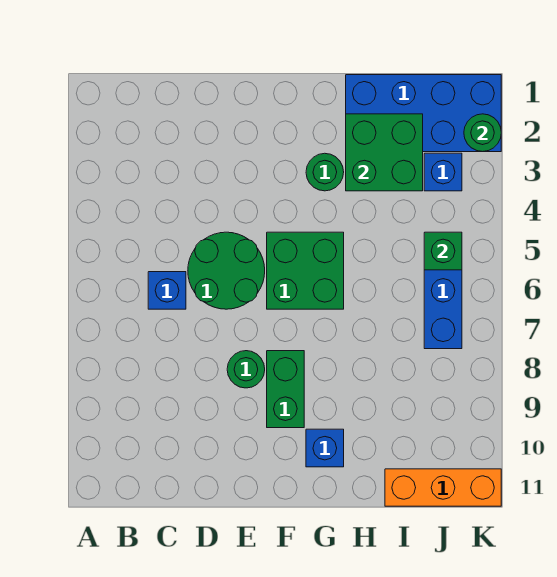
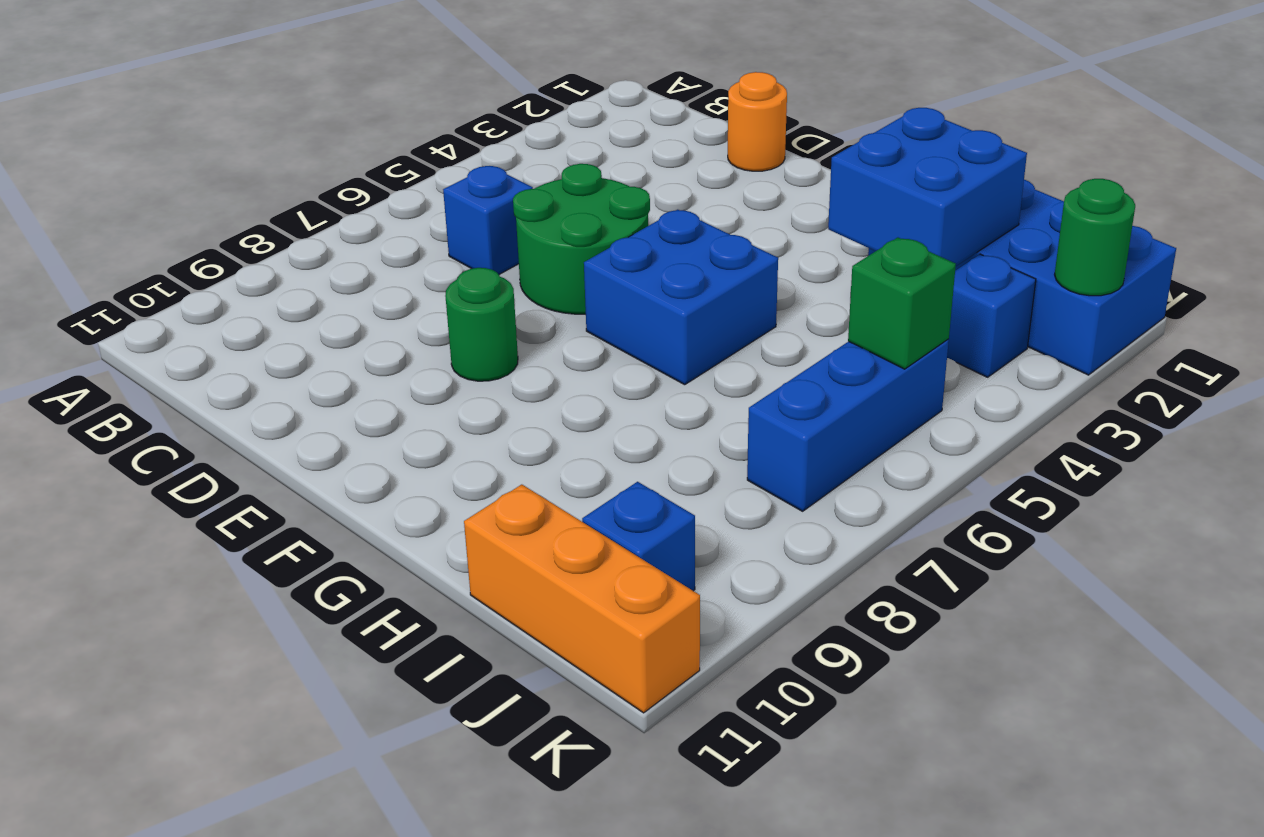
none -> orange 1x1 round brick [728,72,787,171]
green 2x2 brick [267,232,344,309] -> blue 2x2 brick [584,210,778,385]
green 1x2 brick [267,351,304,428] -> none
green 1x1 round brick [306,153,344,191] -> none
blue 1x1 brick [306,429,344,467] -> blue 1x1 brick moved to [582,482,695,591]
green 2x2 brick [346,114,423,191] -> blue 2x2 brick [828,108,1027,266]

